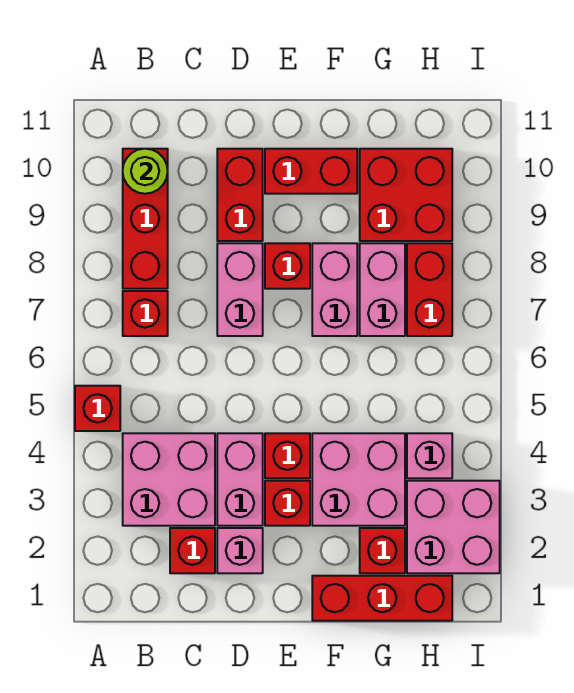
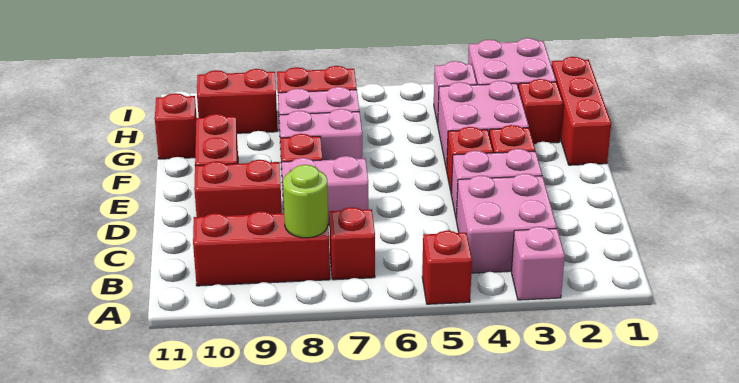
lime 1x1 round brick [123,149,168,194] -> lime 1x1 round brick moved to [283,165,328,238]
red 1x1 brick [170,528,215,573] -> red 1x1 brick moved to [155,93,197,159]
pink 1x1 brick [217,528,263,573] -> pink 1x1 brick moved to [511,227,565,300]
red 2x2 brick [360,149,452,241] -> red 1x2 brick [197,69,278,133]

